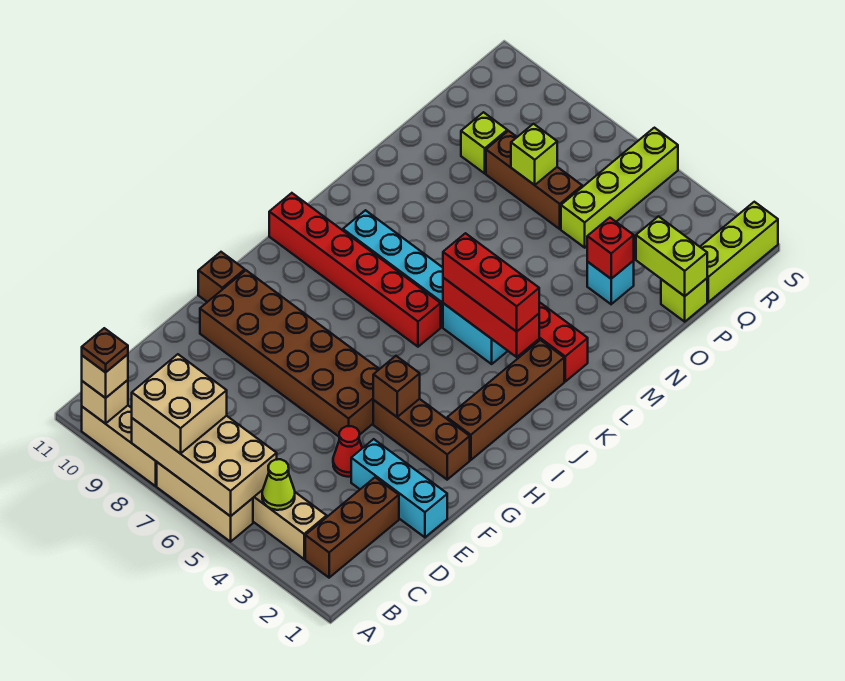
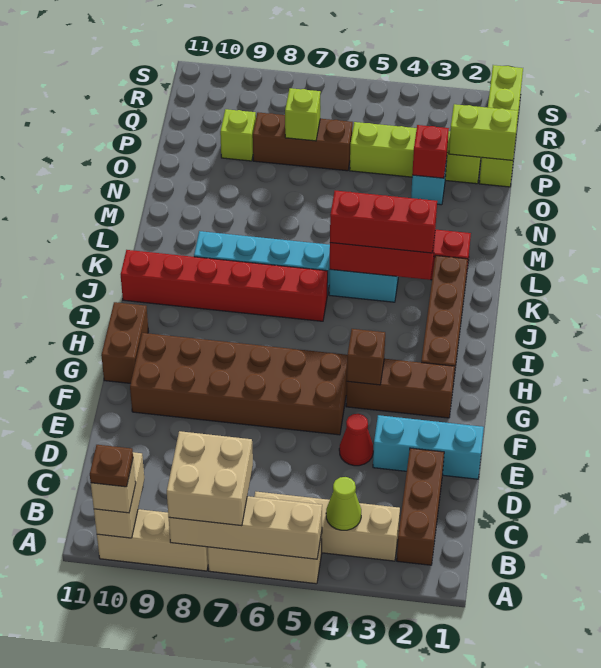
tan 2x4 brick [132,416,277,516] -> tan 1x4 brick [169,496,322,559]
tan 1x1 brick [82,380,128,424] -> tan 1x2 brick [94,452,144,538]
brown 1x1 brick [198,252,245,302] -> brown 1x2 brick [101,302,148,383]
lime 1x4 brick [561,128,678,248] -> lime 1x4 brick turned to [350,122,481,184]

